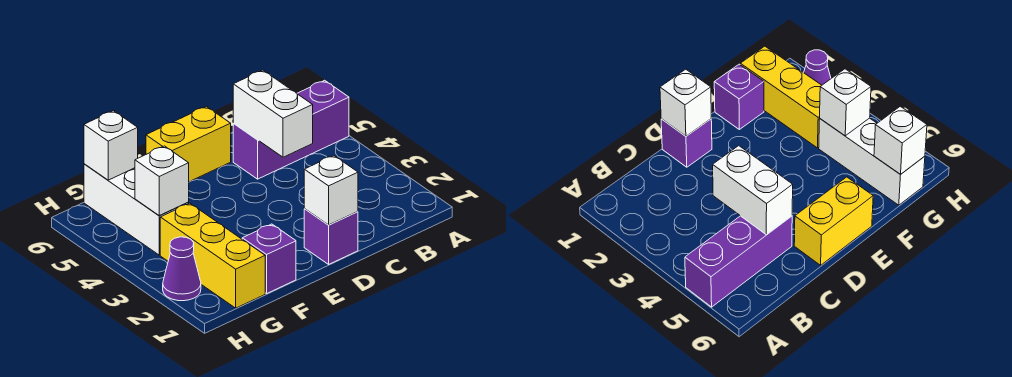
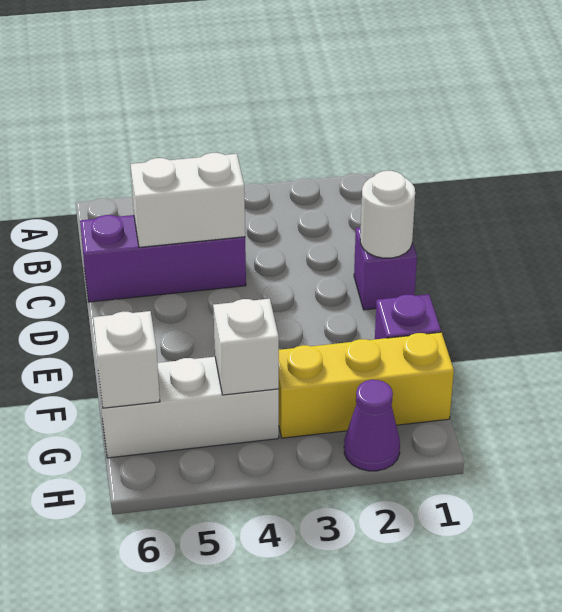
purple 1x3 brick [233,80,349,179] -> purple 1x3 brick turned to [80,215,246,302]
white 1x1 brick [304,155,358,225] -> white 1x1 round brick [360,171,415,258]
yellow 1x2 brick [146,106,231,182] -> none

